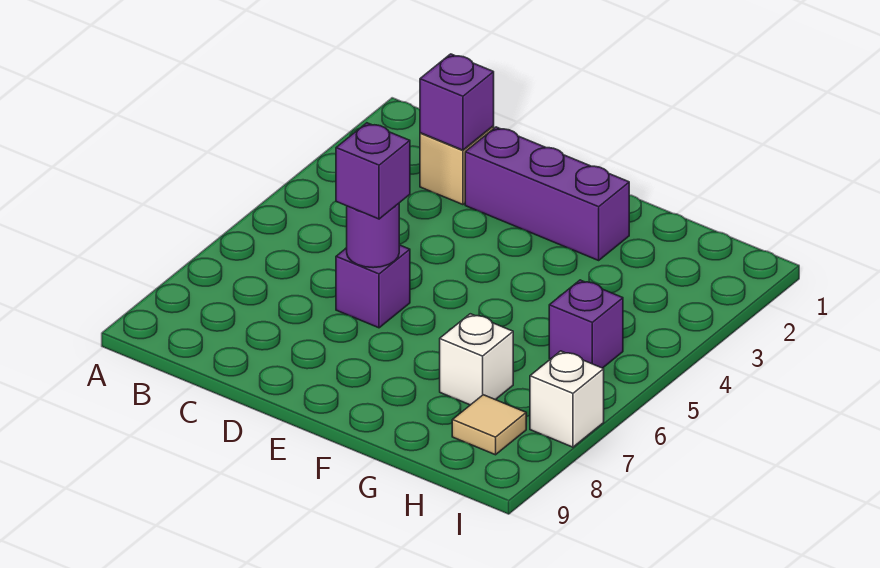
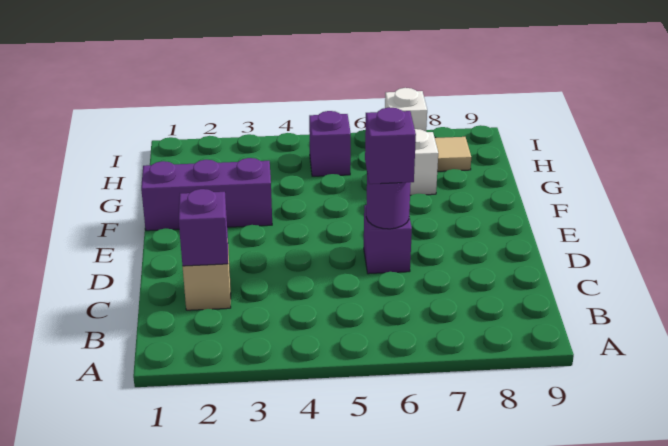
purple 1x3 brick [465,127,629,260] -> purple 1x3 brick turned to [141,158,272,231]

